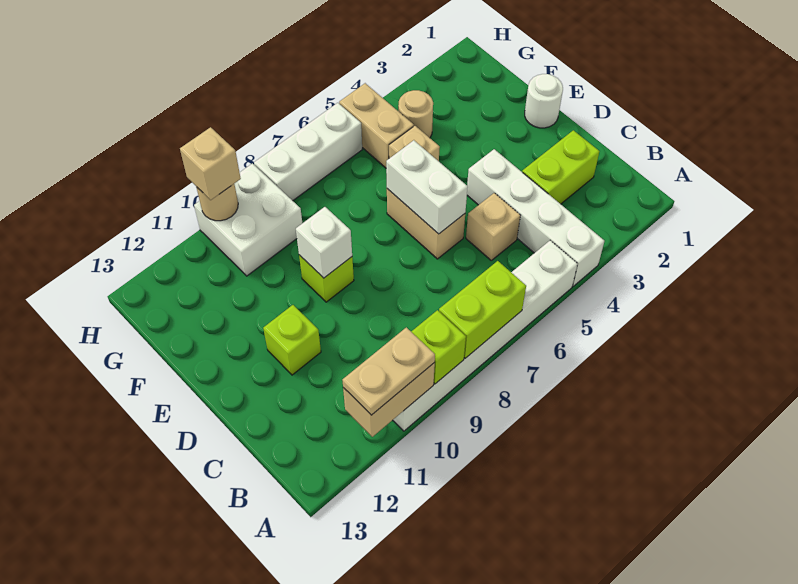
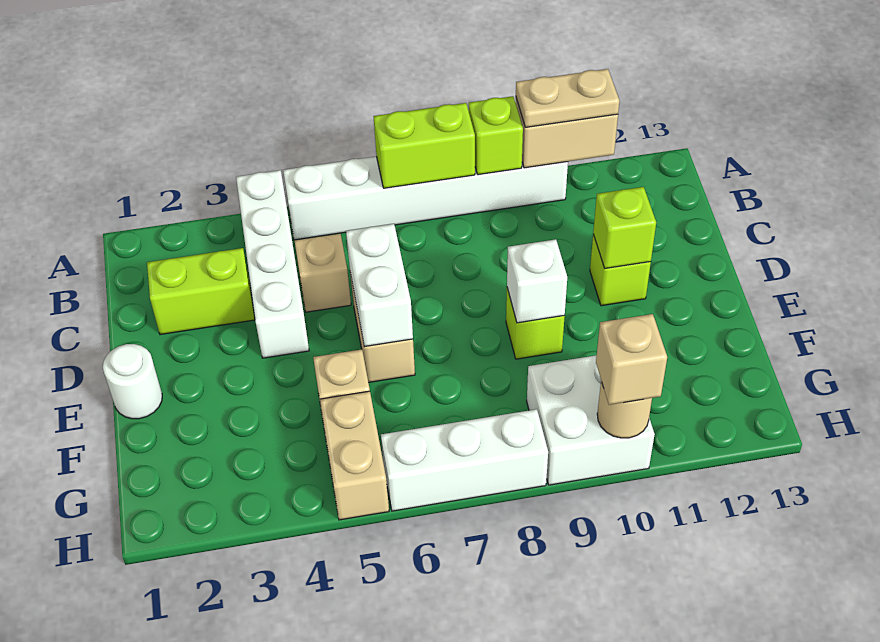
none -> lime 1x1 brick [593,187,656,268]
tan 1x1 round brick [398,90,433,138] -> none

